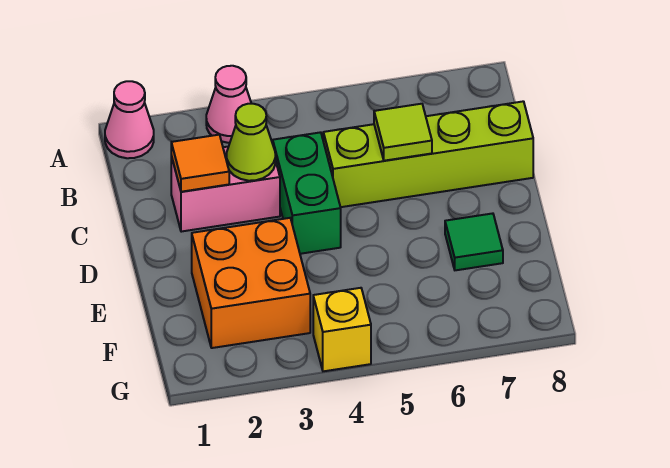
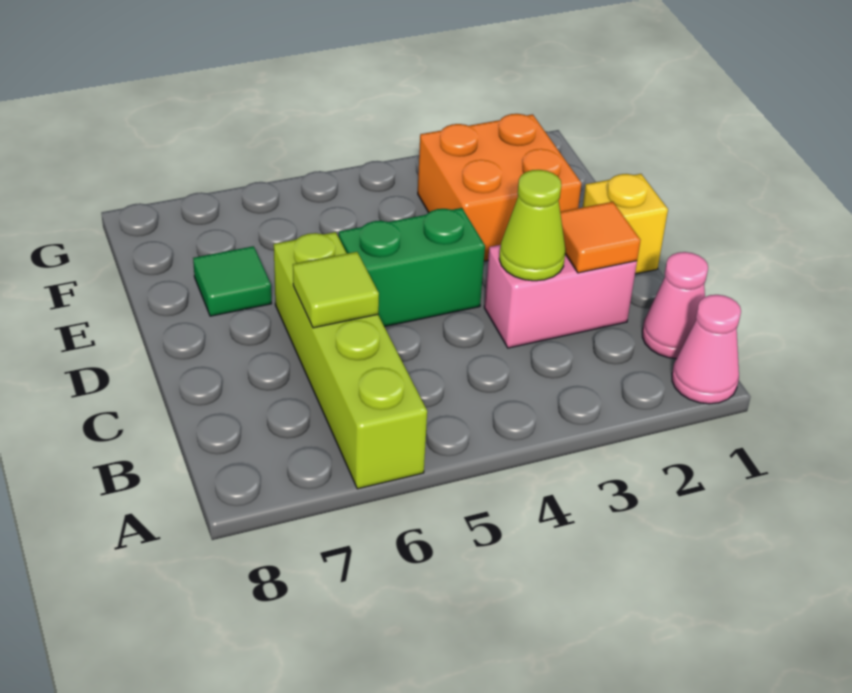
pink 1x1 cone [206,66,251,143] -> pink 1x1 cone moved to [642,252,708,359]
green 1x2 brick [273,132,341,254] -> green 1x2 brick turned to [339,208,485,327]
lime 1x4 brick [323,101,533,207] -> lime 1x4 brick turned to [274,232,427,489]
yellow 1x1 brick [313,288,371,371] -> yellow 1x1 brick moved to [583,174,668,274]

